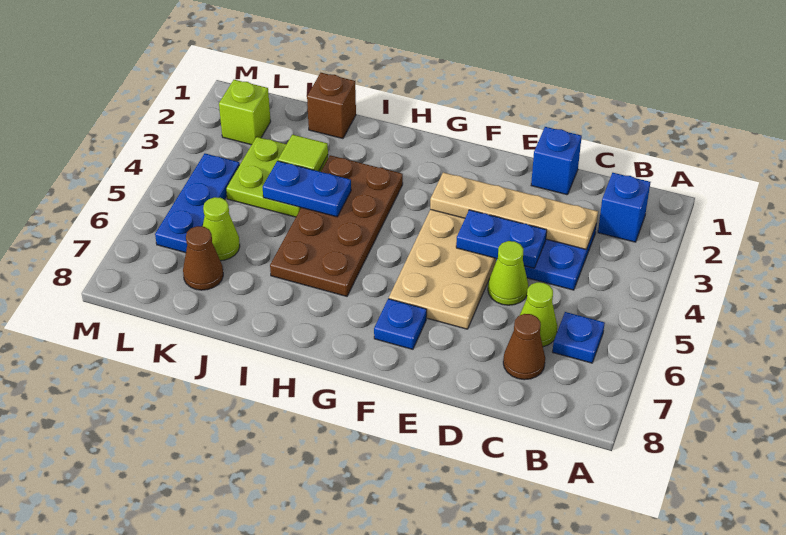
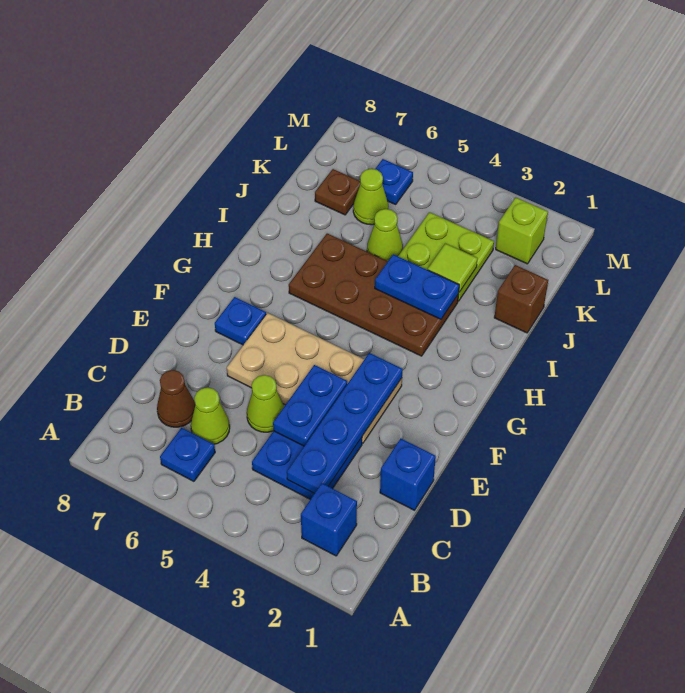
tan 1x4 plate [430,172,598,249] -> blue 1x4 plate [287,353,403,493]
blue 1x2 plate [263,161,351,217] -> blue 1x2 plate turned to [375,254,459,319]
none -> lime 1x1 cone [367,209,403,261]
brown 1x1 cone [183,226,223,290] -> brown 1x1 plate [315,169,360,215]
blue 1x3 plate [155,154,240,253] -> blue 1x1 plate [375,159,413,205]

